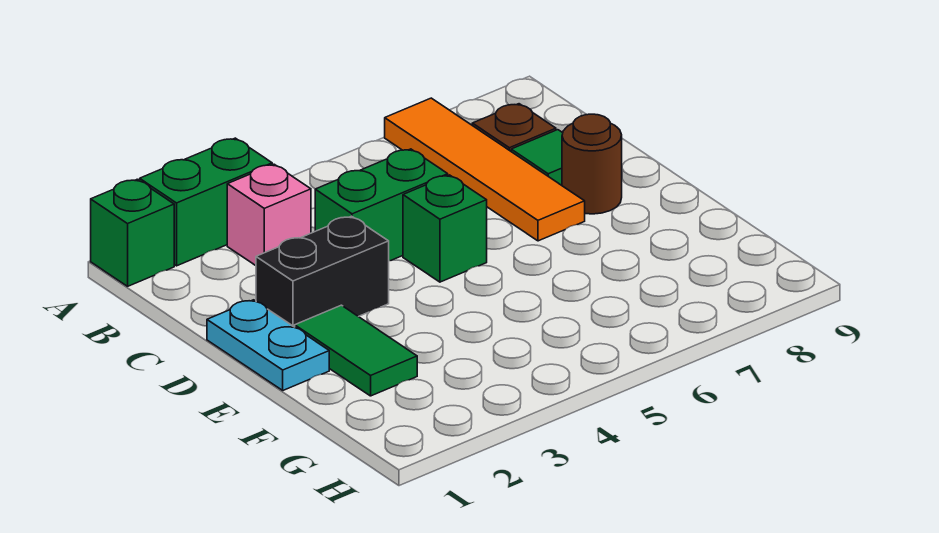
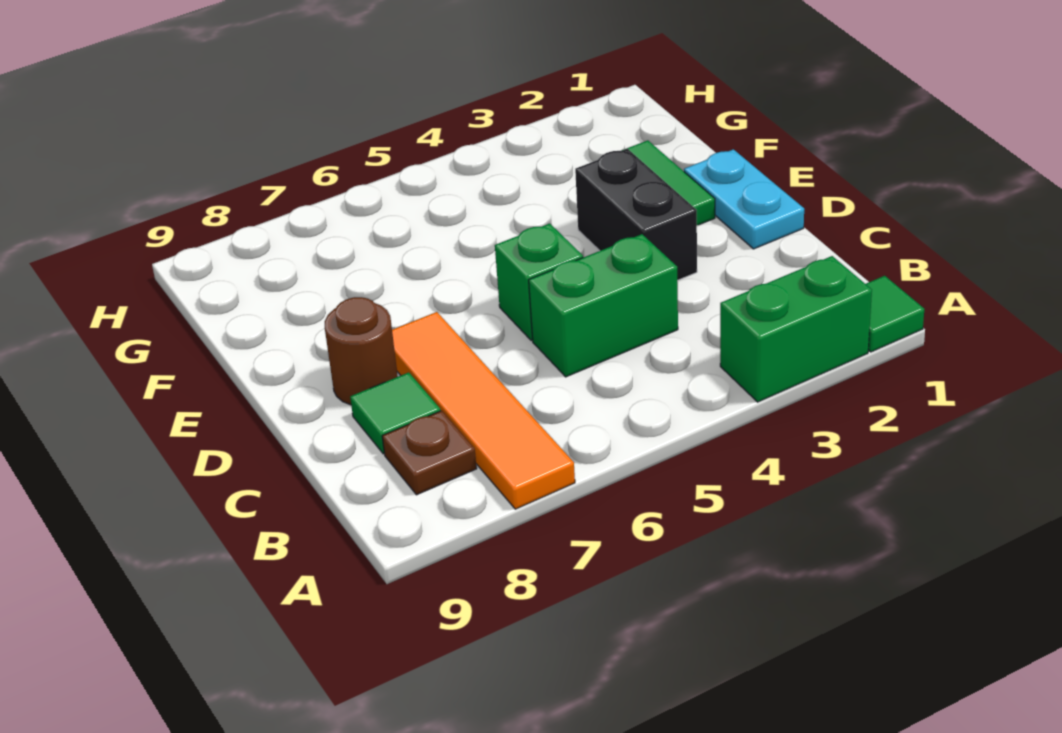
green 1x1 brick [91,179,174,286] -> green 1x1 tile [866,276,924,352]
pink 1x1 brick [227,164,311,266] -> none
black 1x2 brick [256,216,389,327] -> black 1x2 brick turned to [575,149,697,280]

